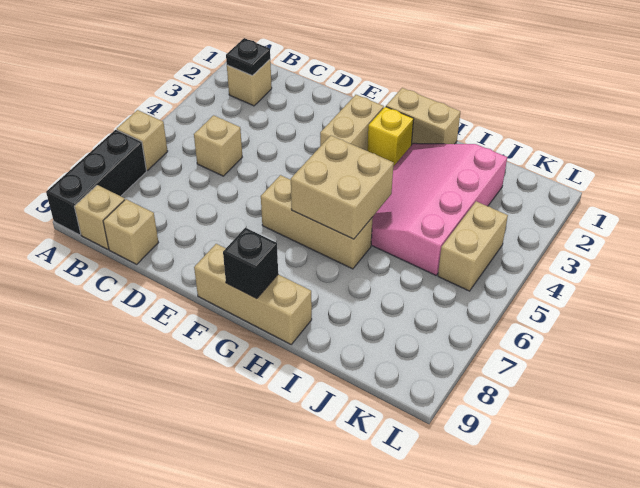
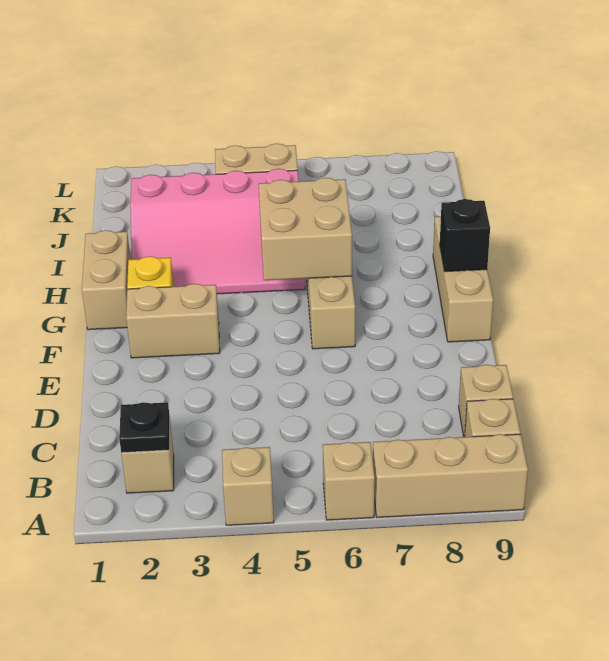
black 1x3 brick [46,130,146,235] -> tan 1x3 brick [373,434,528,517]
tan 1x1 brick [194,115,242,176] -> tan 1x1 brick moved to [222,447,274,525]

